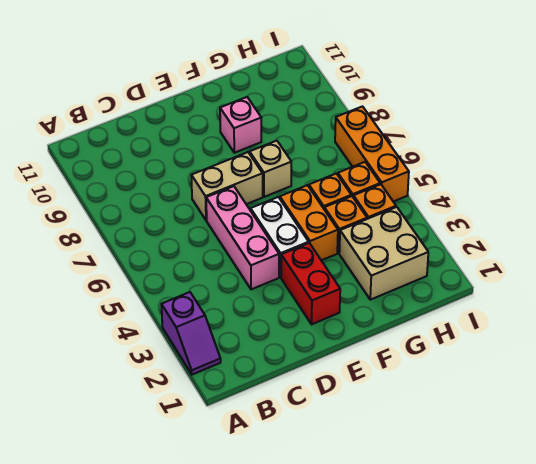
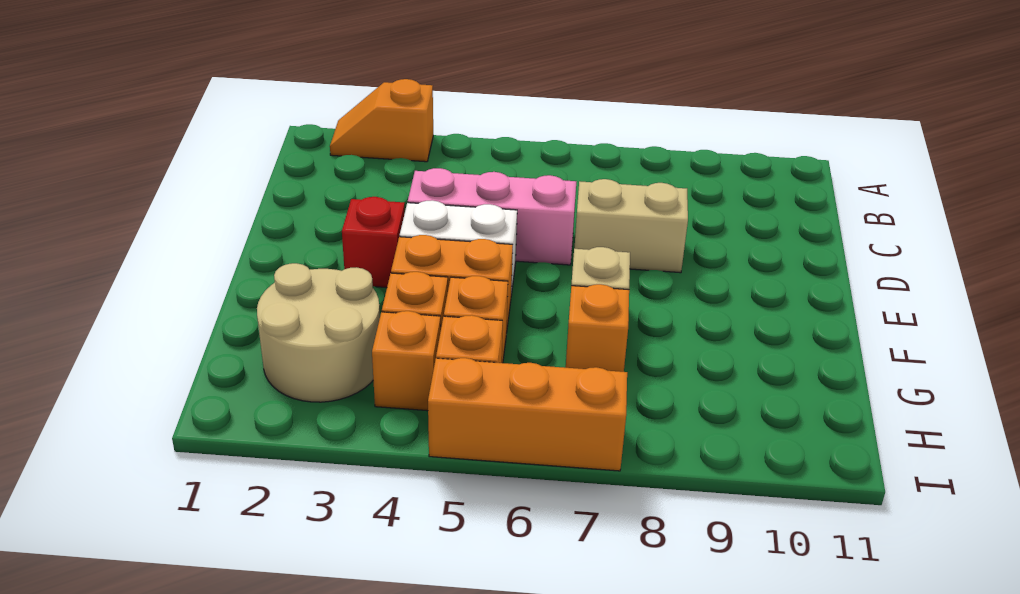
purple 1x2 slope [161,292,221,375] -> orange 1x2 slope [330,79,433,162]
tan 1x2 brick [191,152,263,220] -> tan 1x2 brick turned to [574,179,688,273]
red 1x2 brick [281,243,340,324] -> red 1x1 brick [342,197,405,288]
pink 1x1 brick [220,97,261,153] -> none
tan 2x2 brick [339,207,428,300] -> tan 2x2 round brick [257,263,380,402]
none -> orange 1x1 brick [566,284,629,372]

